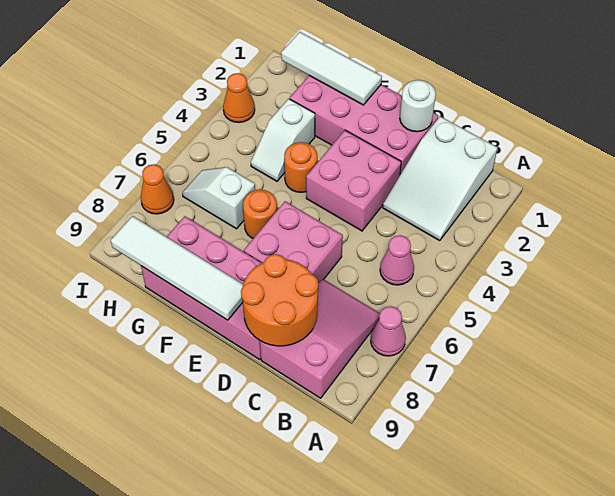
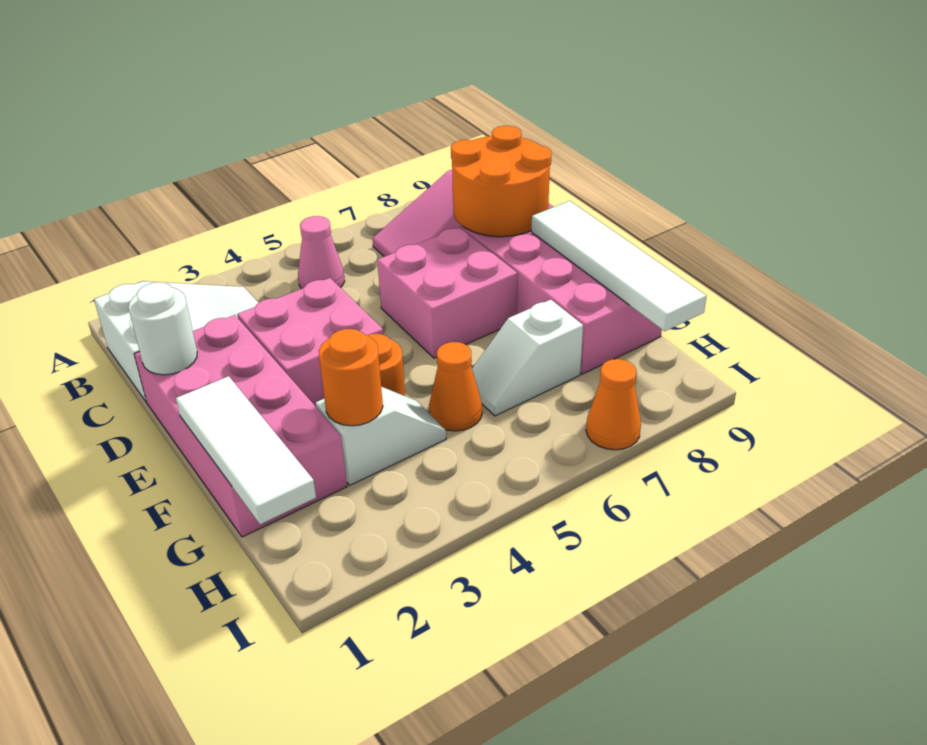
pink 1x1 cone [371,306,406,356] -> none
orange 1x1 round brick [243,190,277,238] -> orange 1x1 round brick moved to [319,329,383,426]
white 1x2 slope [182,167,255,229] -> white 1x2 slope turned to [472,300,583,416]
orange 1x1 cone [223,73,255,123] -> orange 1x1 cone moved to [429,342,482,431]

